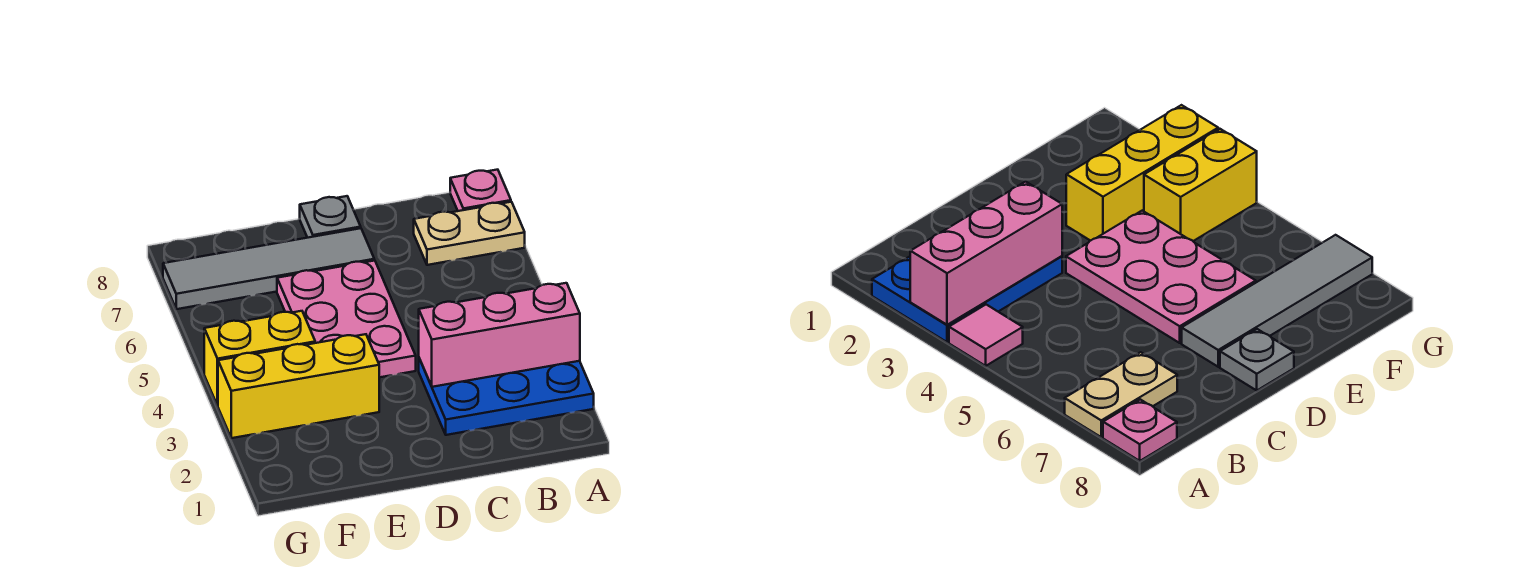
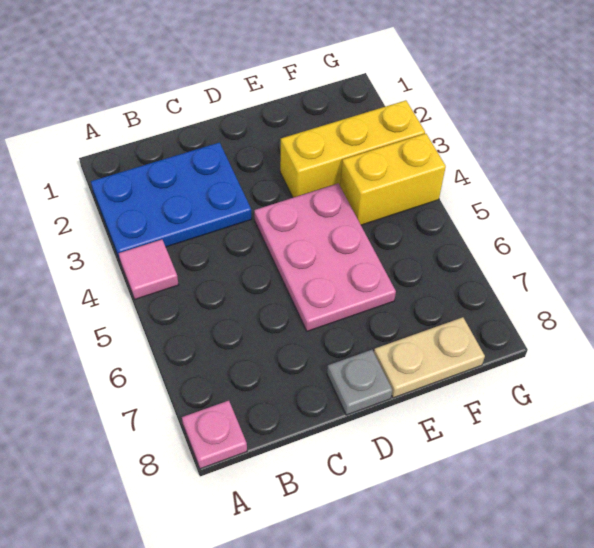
pink 1x3 brick [419,283,580,387] -> none
tan 1x2 plate [414,202,525,265] -> tan 1x2 plate moved to [374,317,485,398]
grey 1x4 tile [163,228,374,309] -> none

